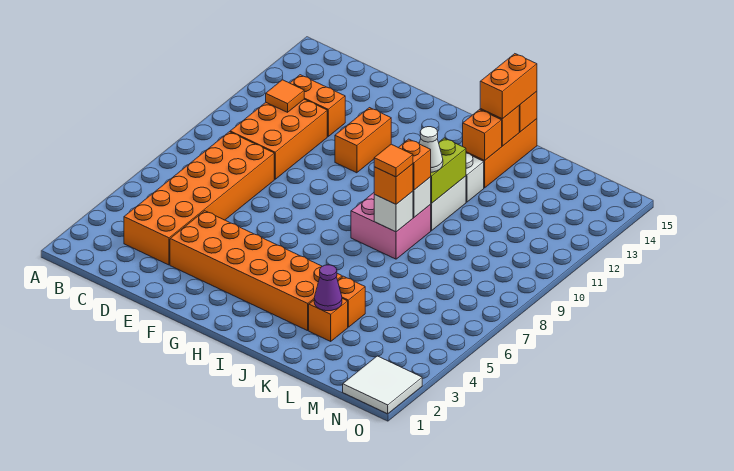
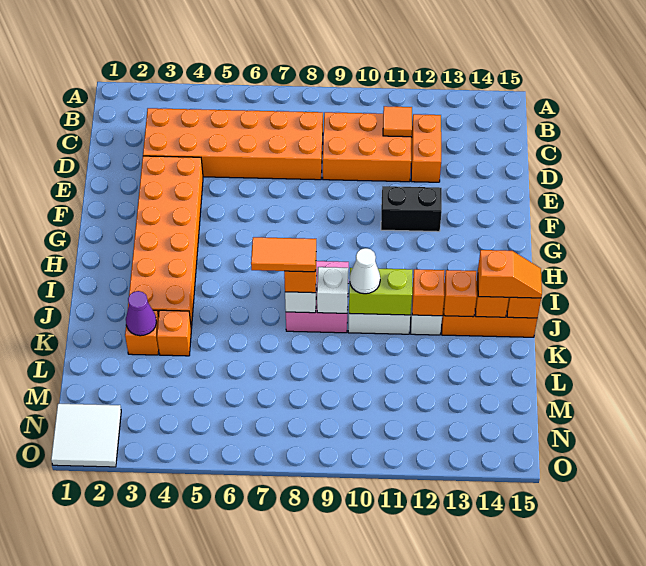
orange 1x2 brick [335,108,391,173] -> black 1x2 brick [381,186,442,232]
orange 1x1 tile [374,144,413,177] -> orange 1x2 tile [251,237,316,272]
orange 1x1 brick [398,139,431,190] -> orange 1x1 brick moved to [412,269,444,316]
orange 1x2 brick [480,54,537,119] -> orange 1x2 slope [478,250,542,298]

